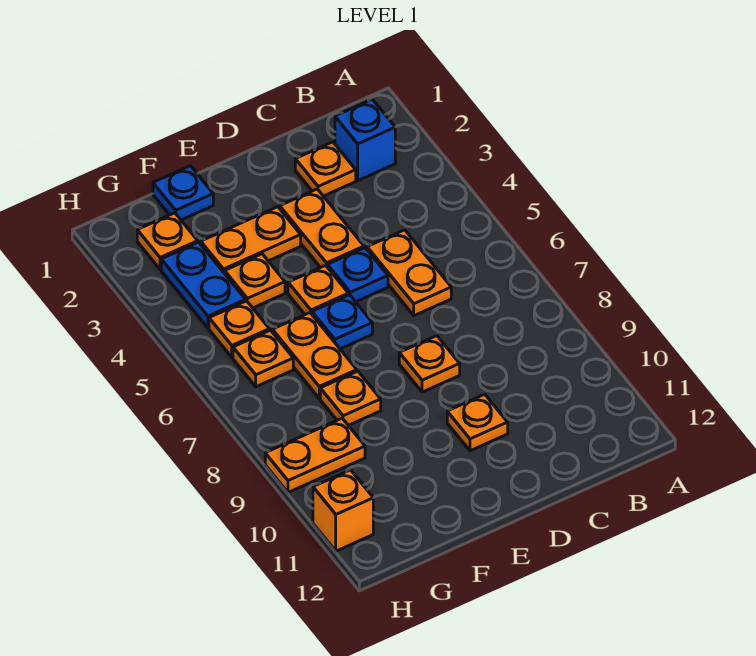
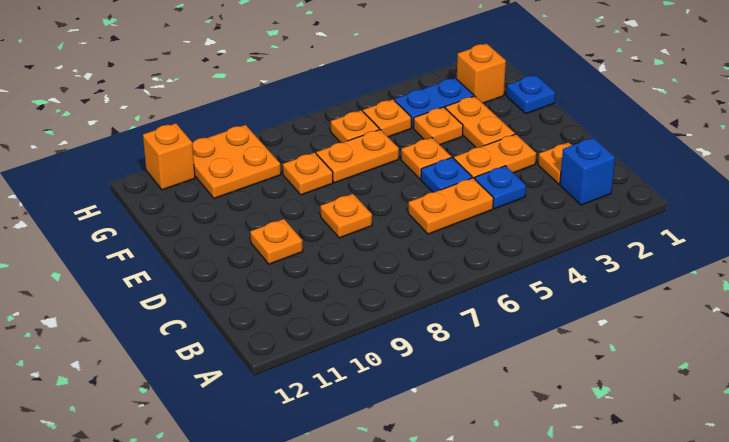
blue 1x1 plate [312,295,372,349] -> blue 1x1 plate moved to [475,166,526,209]
orange 1x1 plate [137,213,198,269] -> orange 1x1 brick [457,43,506,103]
orange 1x2 plate [265,418,365,492] -> orange 2x2 plate [192,125,281,198]

